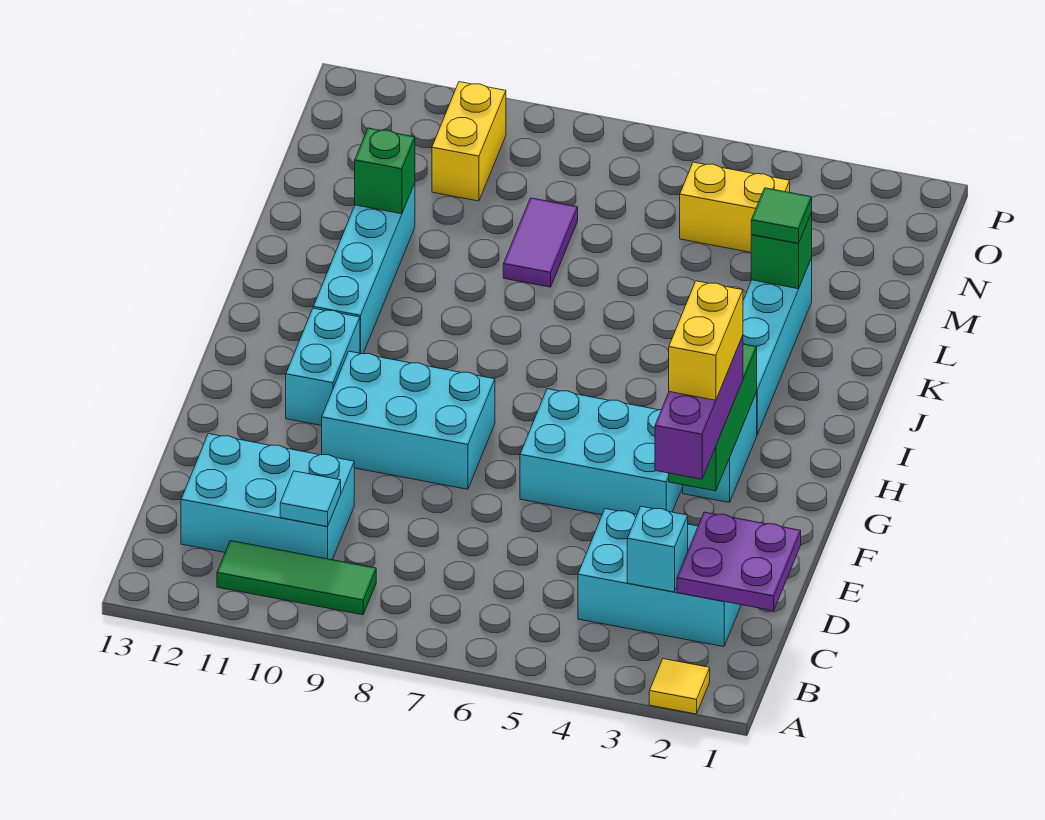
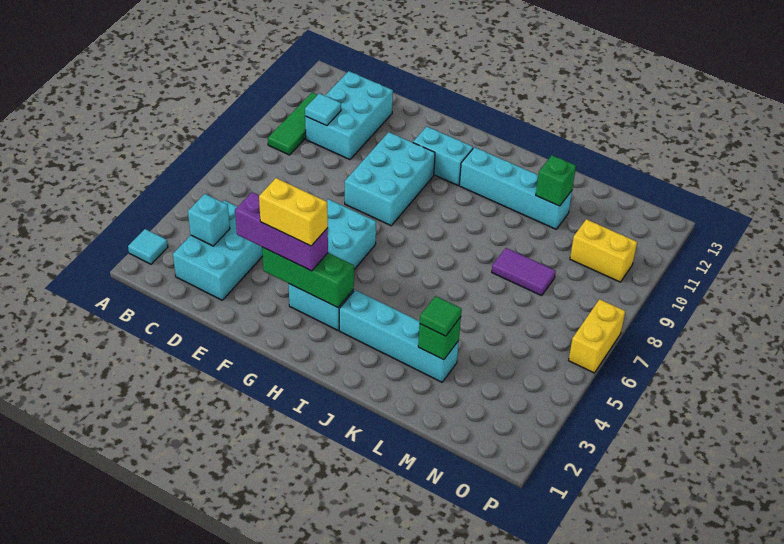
yellow 1x1 tile [649,659,710,714] -> cyan 1x1 tile [128,229,168,264]
purple 2x2 plate [677,512,801,611] -> none
yellow 1x2 brick [680,162,790,252] -> yellow 1x2 brick moved to [569,299,625,373]

